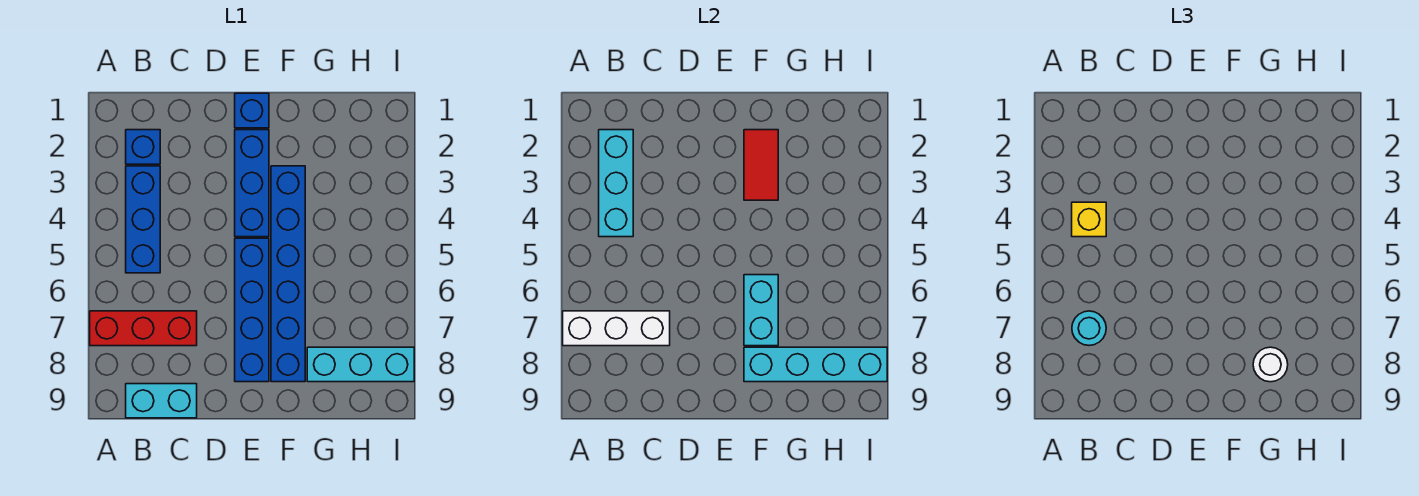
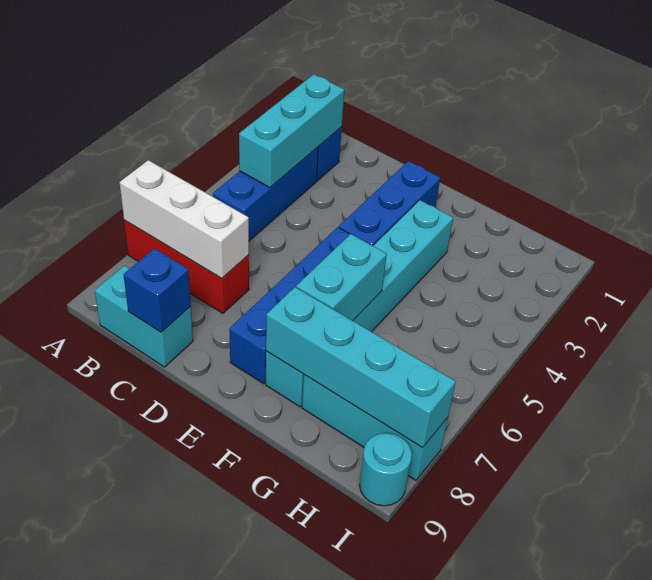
yellow 1x1 brick [1072,202,1106,237] -> none
cyan 1x1 round brick [1072,311,1106,345] -> cyan 1x1 round brick moved to [360,433,412,506]
blue 1x1 brick [235,93,269,128] -> blue 1x1 brick moved to [123,249,191,332]
red 1x2 tile [744,130,778,200] -> none
blue 1x6 brick [271,166,305,382] -> cyan 1x6 brick [266,200,453,407]
white 1x1 round brick [1253,347,1288,382] -> none

